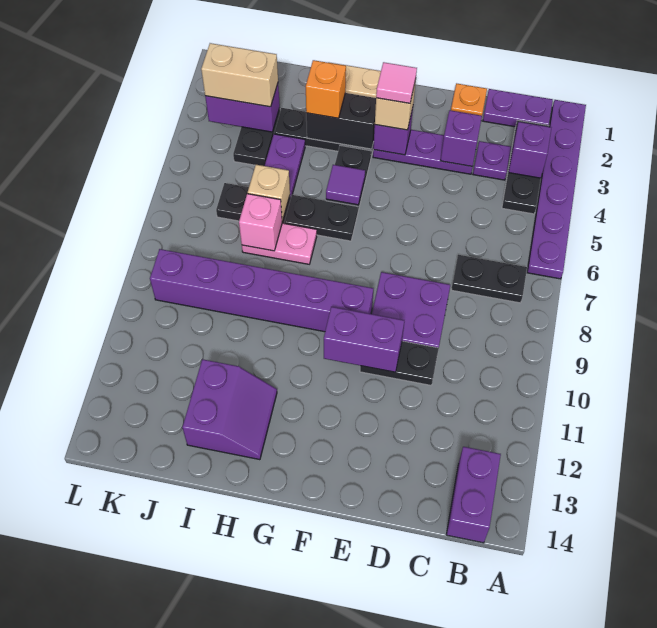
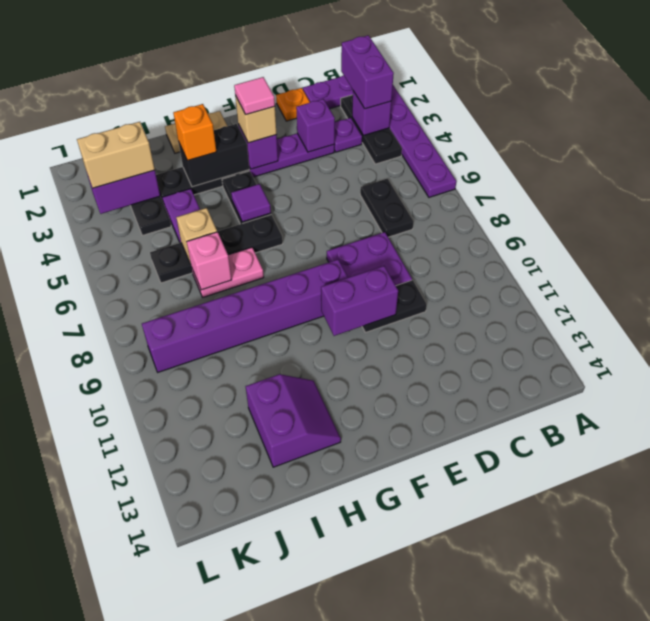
black 1x2 plate [451,255,527,303] -> black 1x2 plate turned to [360,179,414,237]
purple 1x2 brick [446,447,501,543] -> purple 1x2 brick moved to [341,35,394,109]

